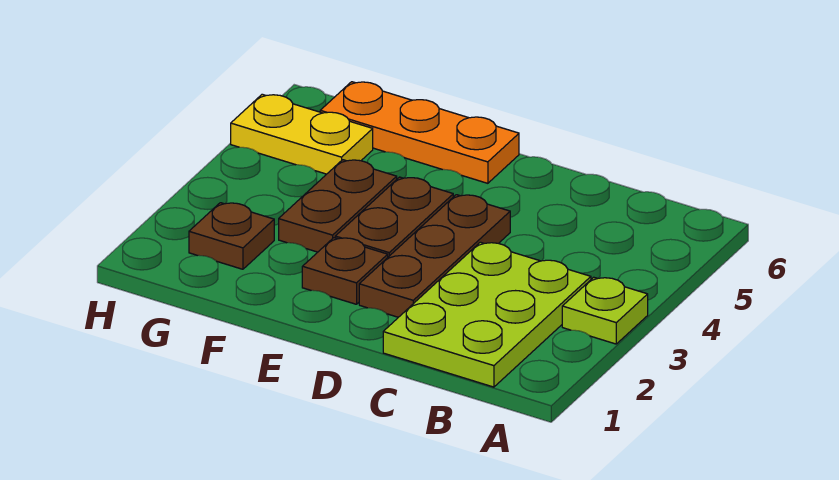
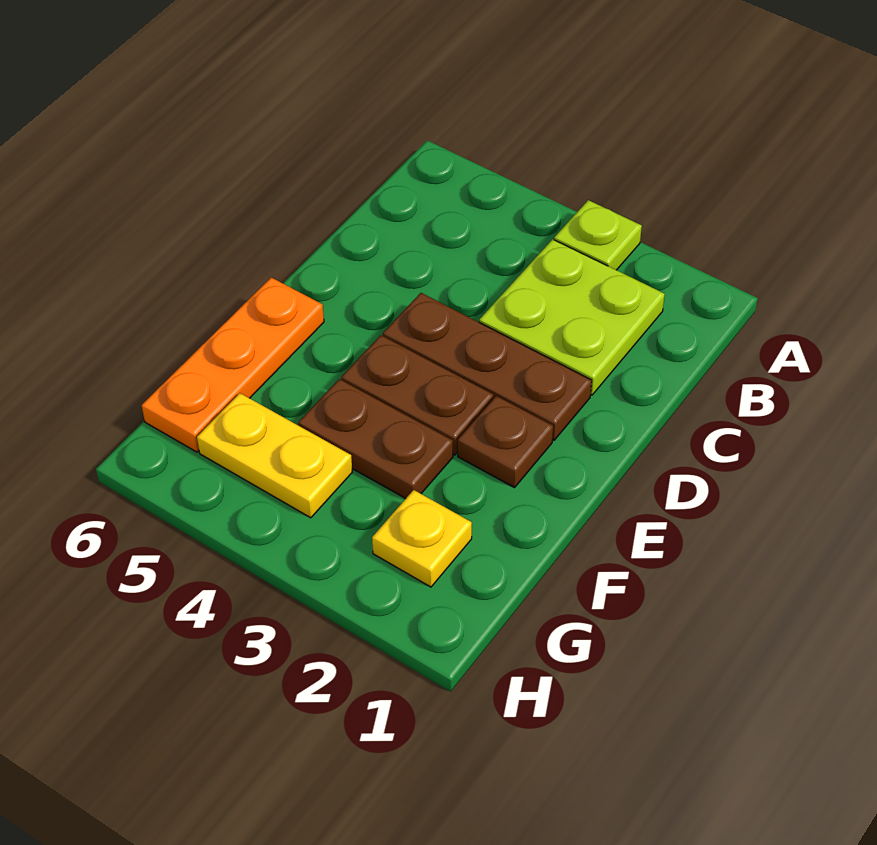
lime 2x3 plate [383,242,591,387] -> lime 2x2 plate [479,239,665,395]
brown 1x1 plate [189,203,274,269] -> yellow 1x1 plate [372,490,472,587]
yellow 1x2 plate [231,94,373,174] -> yellow 1x2 plate turned to [197,393,352,518]

